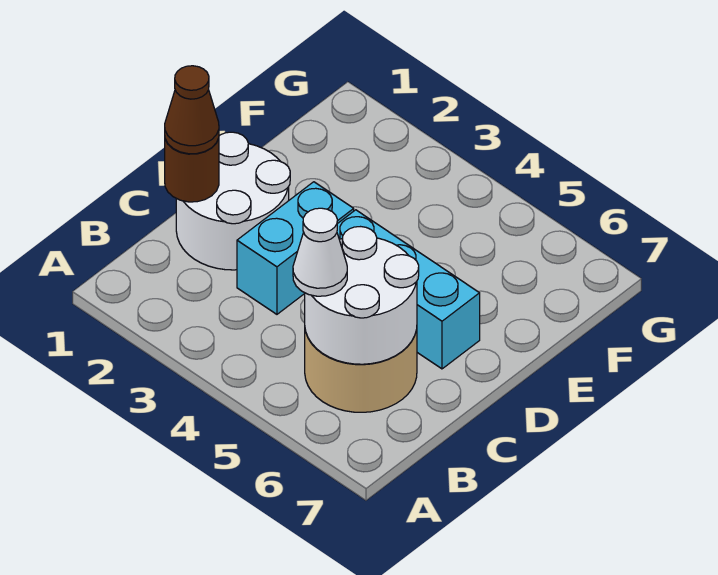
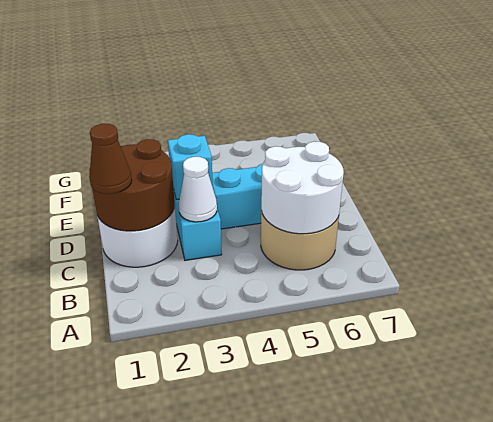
white 1x1 cone [293,208,347,296] -> white 1x1 cone moved to [179,157,217,222]
brown 1x1 round brick [165,138,219,202] -> brown 2x2 round brick [93,139,175,231]
none -> cyan 1x1 brick [168,134,213,200]

